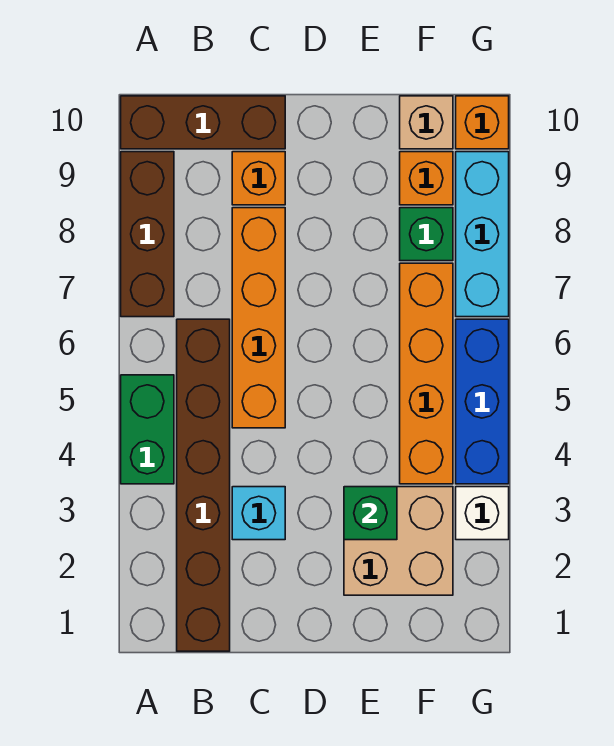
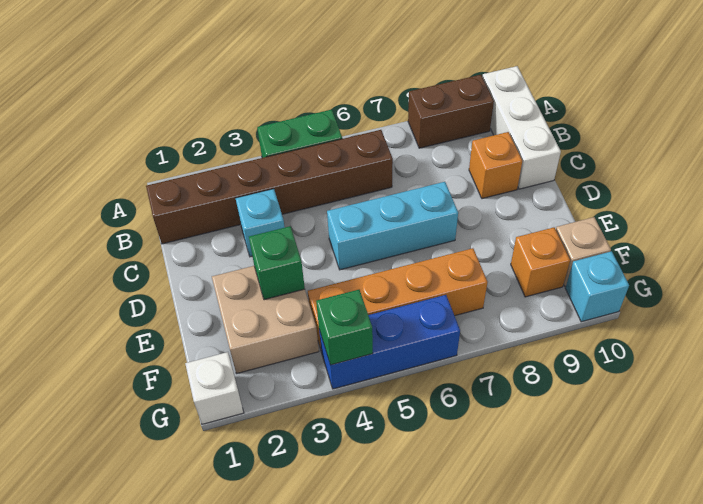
brown 1x3 brick [121,152,174,317] -> brown 1x2 brick [408,75,494,148]
brown 1x3 brick [121,96,285,149] -> white 1x3 brick [483,66,561,189]
orange 1x4 brick [232,208,285,428] -> none
green 1x1 brick [400,208,453,261] -> green 1x1 brick moved to [316,290,373,365]
white 1x1 brick [456,487,509,540] -> white 1x1 brick moved to [185,352,244,424]
cyan 1x3 brick [456,152,509,317] -> cyan 1x3 brick moved to [327,182,458,270]
orange 1x1 brick [456,96,509,149] -> cyan 1x1 brick [565,251,629,322]

